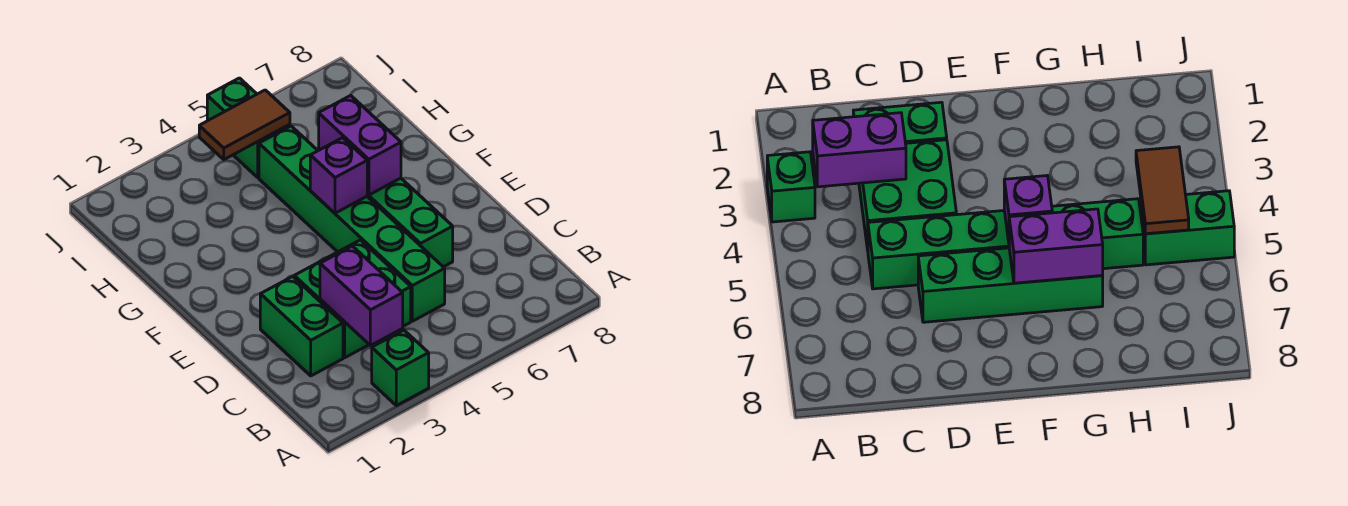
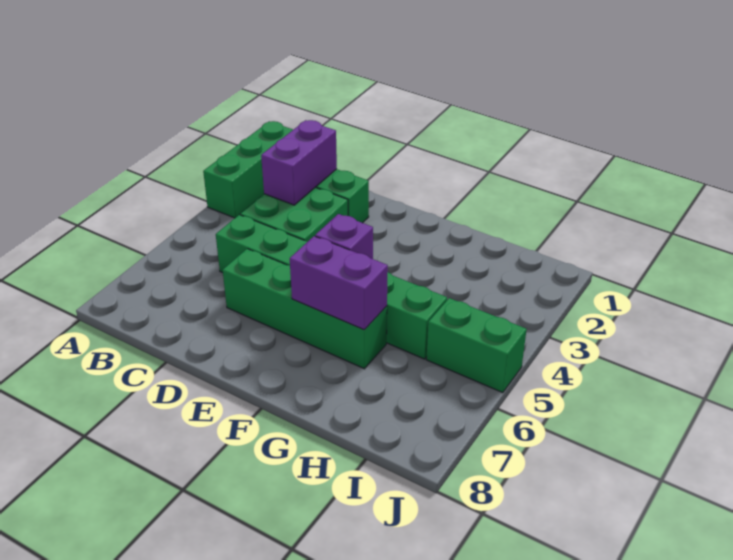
green 1x1 brick [372,330,429,406] -> green 1x3 brick [203,121,293,218]
purple 1x2 brick [320,246,403,346] -> purple 1x2 brick turned to [261,120,337,205]
brown 1x2 tile [199,90,290,159] -> none

